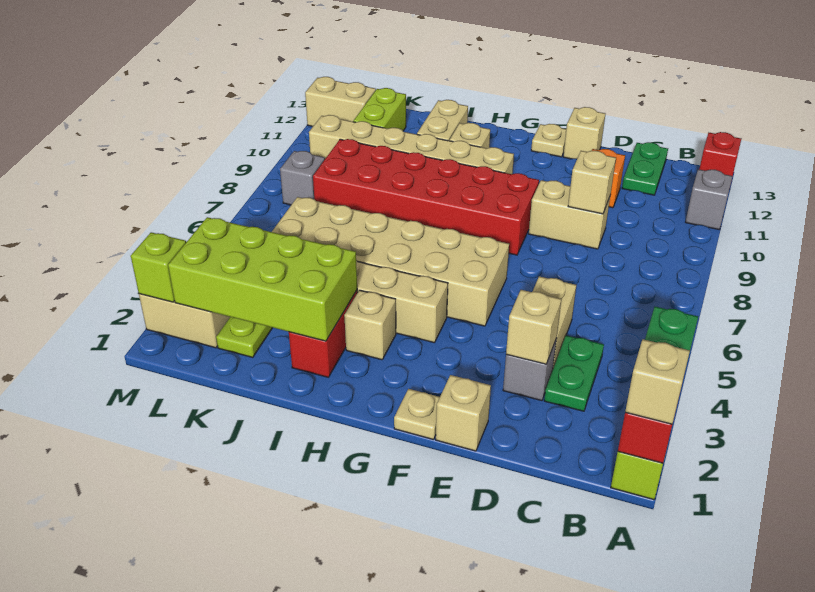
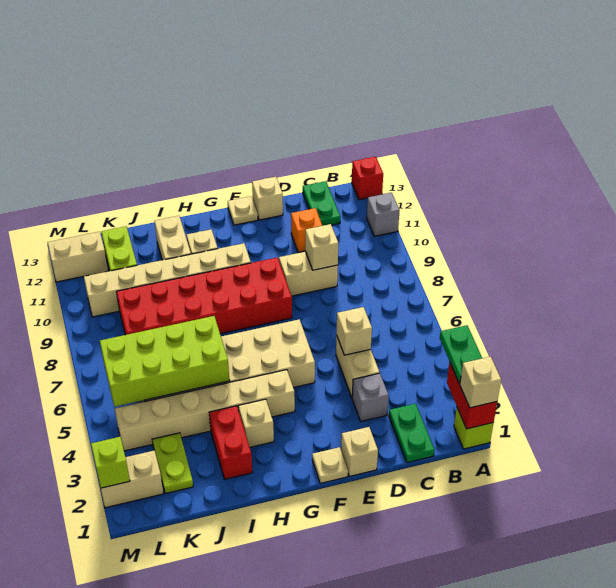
green 1x2 plate [544,335,604,411] -> green 1x2 plate moved to [389,404,434,463]
tan 1x1 brick [506,290,561,364] -> tan 1x1 brick moved to [336,307,372,355]
lime 2x4 brick [168,217,357,341] -> lime 2x4 brick moved to [100,316,230,407]
grey 1x1 brick [280,151,325,205] -> none

